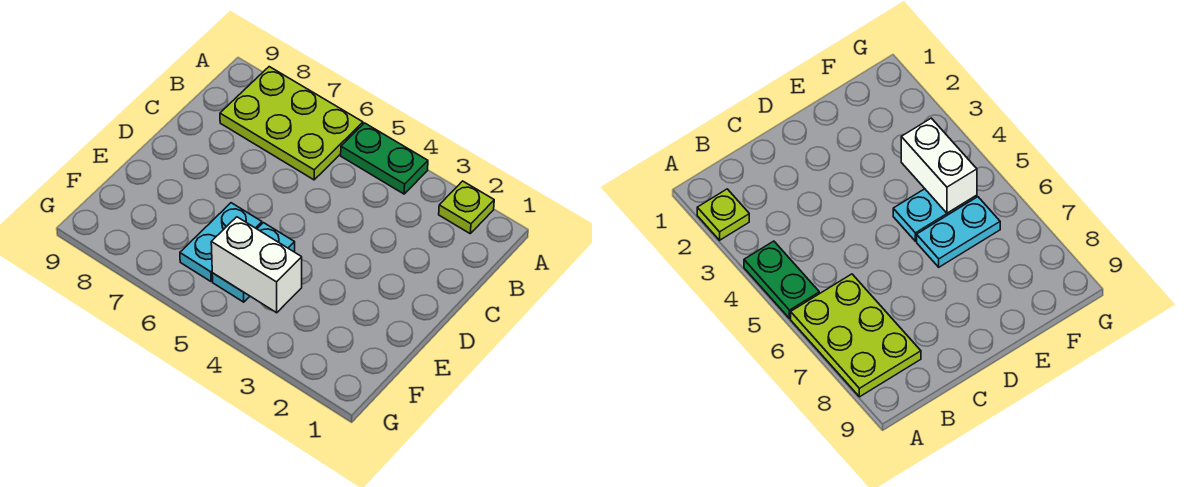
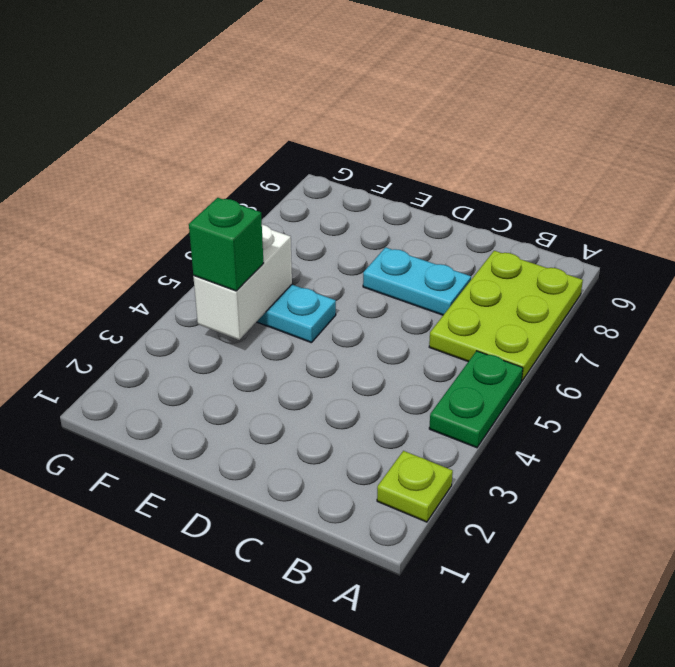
cyan 1x2 plate [180,203,262,281] -> cyan 1x2 plate moved to [363,247,471,315]
none -> green 1x1 brick [189,198,263,291]

